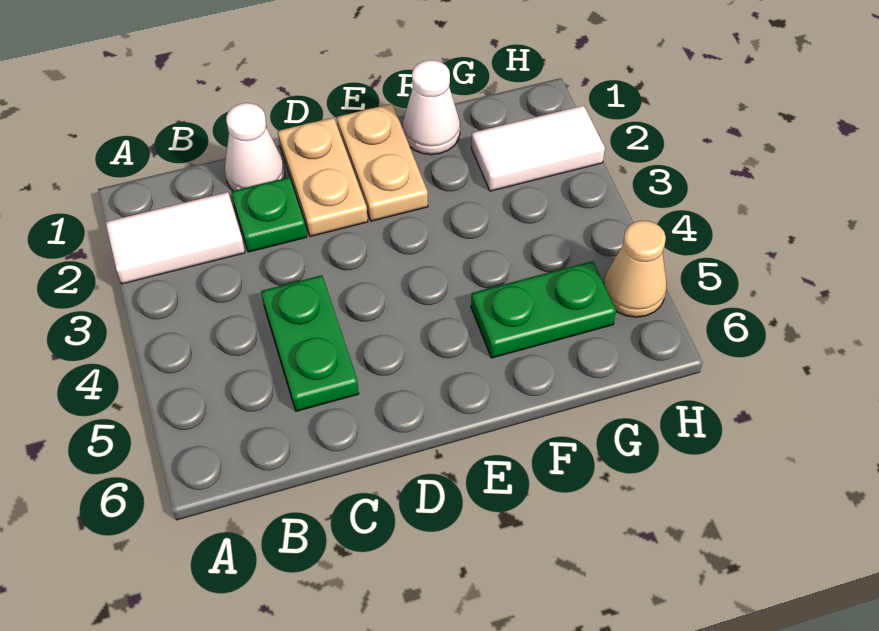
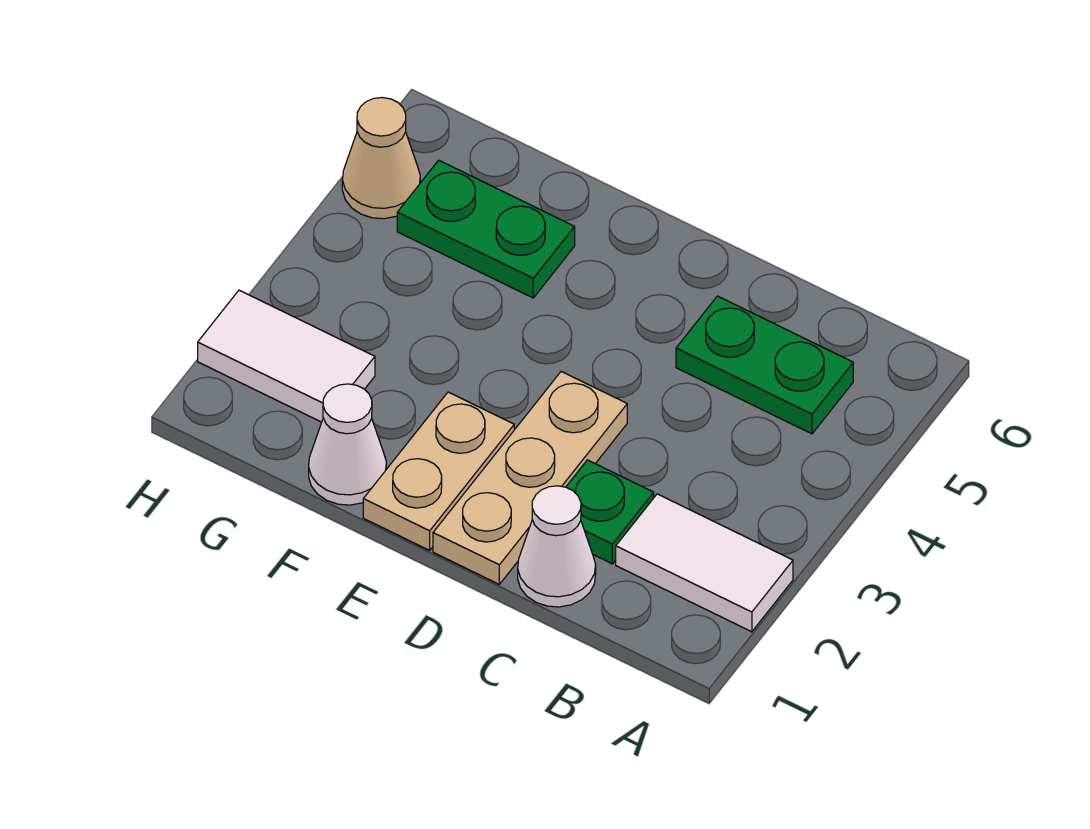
green 1x2 plate [261,275,359,411] -> green 1x2 plate turned to [676,296,853,434]
tan 1x2 plate [278,117,368,237] -> tan 1x3 plate [433,372,627,584]

